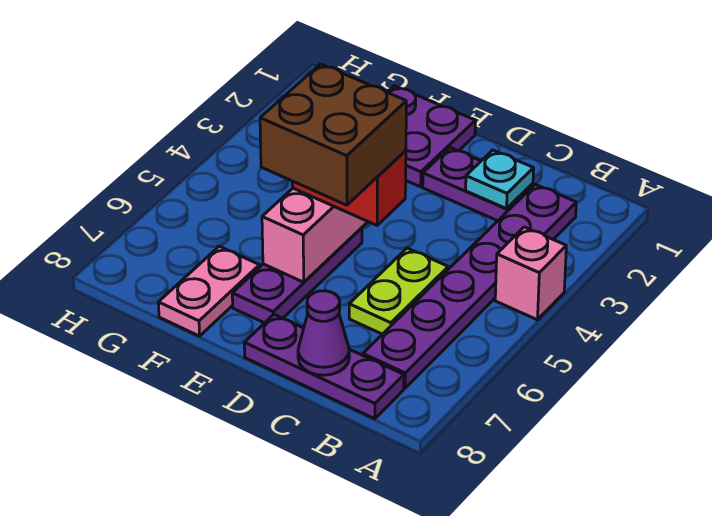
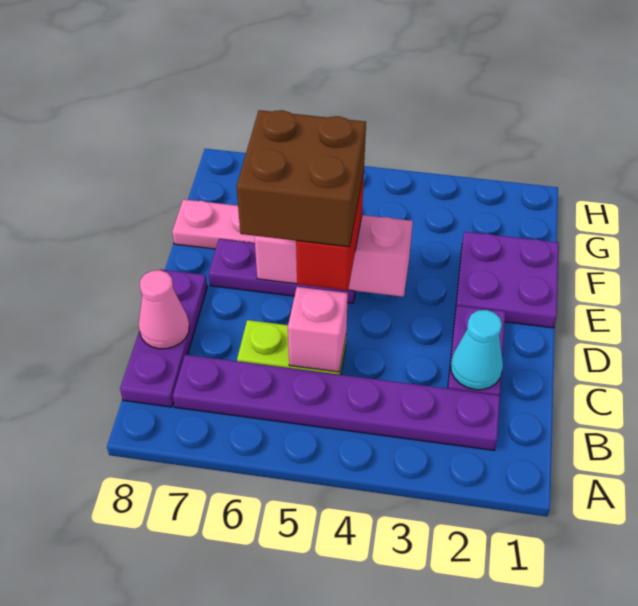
pink 1x1 brick [495,227,566,320] -> pink 1x1 brick moved to [288,287,348,372]
cyan 1x1 plate [466,150,534,209] -> cyan 1x1 cone [451,310,503,390]
purple 1x1 cone [298,291,349,375] -> pink 1x1 cone [139,270,189,349]

